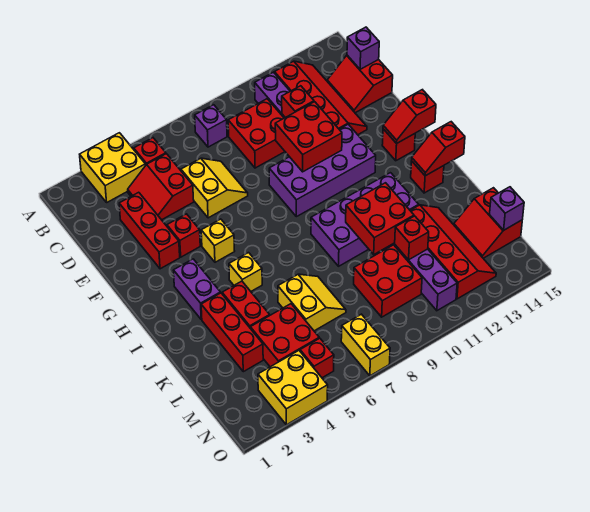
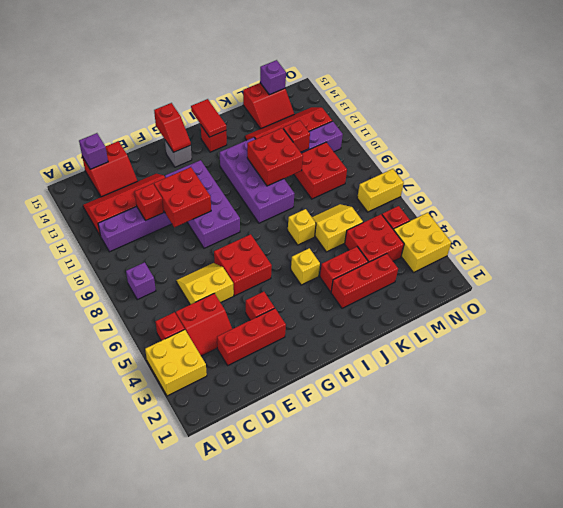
red 2x2 brick [228,99,285,168] -> red 2x2 brick moved to [214,234,272,296]
yellow 1x1 brick [201,219,235,262] -> yellow 1x1 brick moved to [288,209,316,245]
red 1x1 brick [382,129,415,161] -> grey 1x1 brick [165,140,192,167]
purple 1x2 brick [173,259,220,320] -> none
red 1x2 slope [412,122,465,176] -> red 1x2 tile [191,99,226,137]

